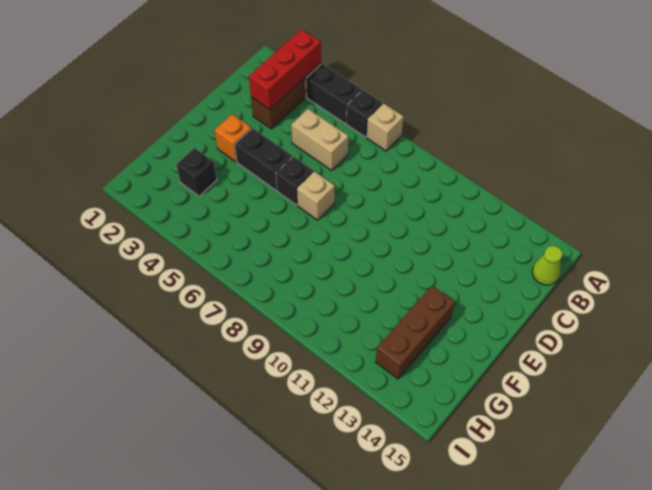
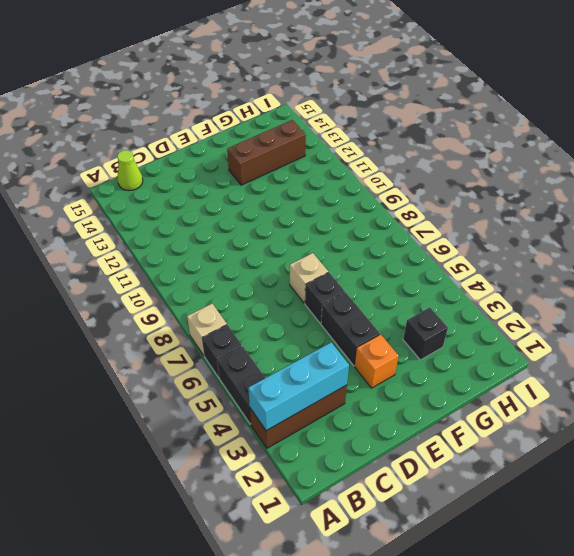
red 1x3 brick [249,29,321,109] -> cyan 1x3 brick [248,343,349,431]
tan 1x2 brick [291,109,349,171] -> none

